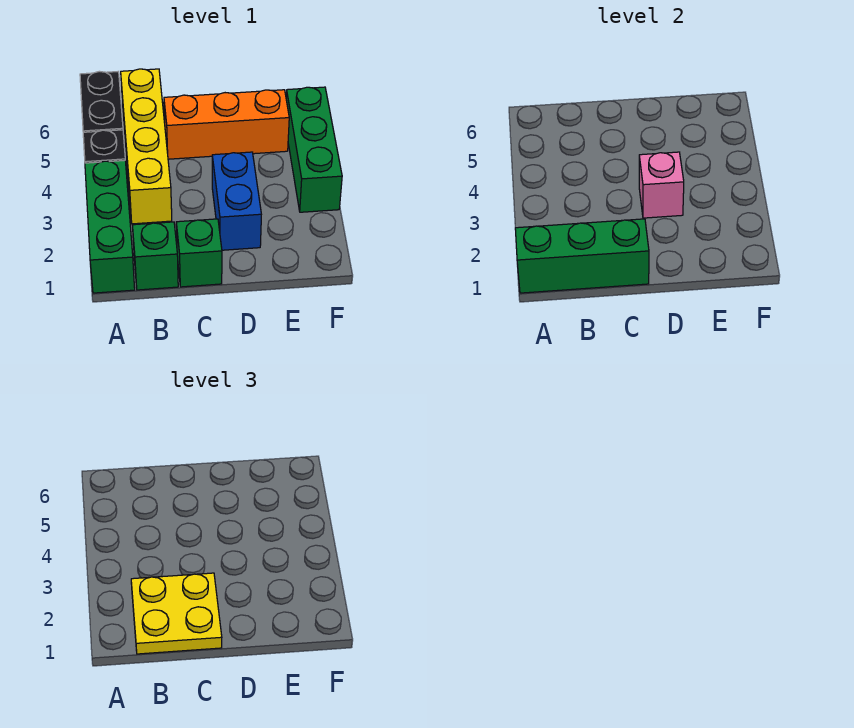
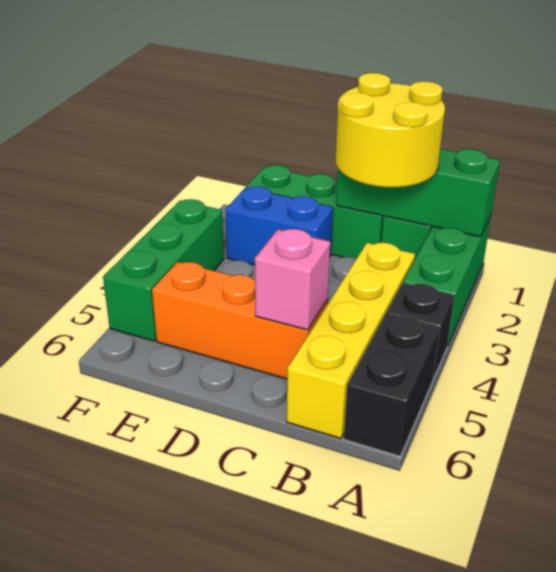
yellow 2x2 plate [131,573,222,654] -> yellow 2x2 round brick [335,73,445,187]
green 1x1 brick [176,219,222,287] -> green 1x3 brick [246,165,383,259]
blue 1x2 brick [212,152,261,250] -> blue 1x2 brick turned to [225,187,333,265]
pink 1x1 brick [639,152,684,218] -> pink 1x1 brick moved to [255,229,330,330]

